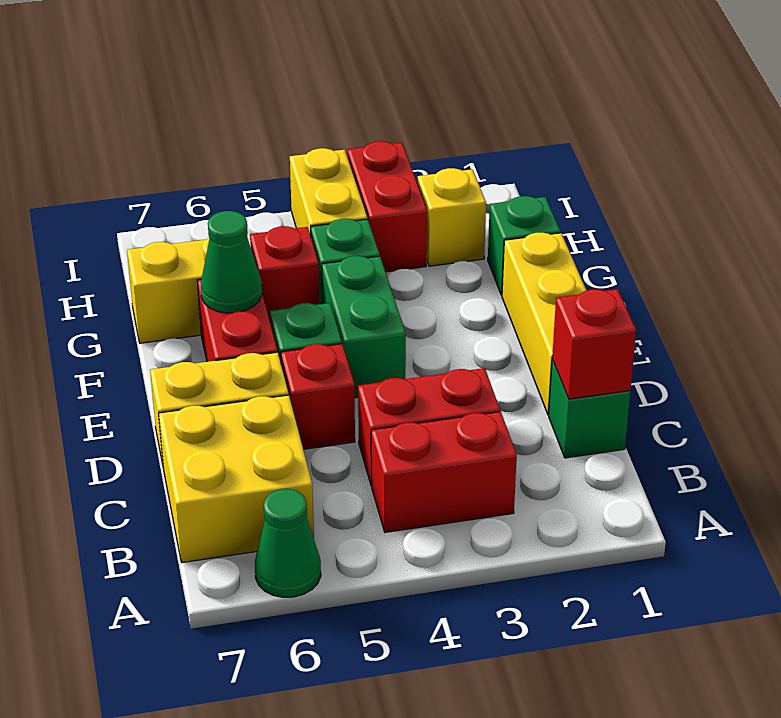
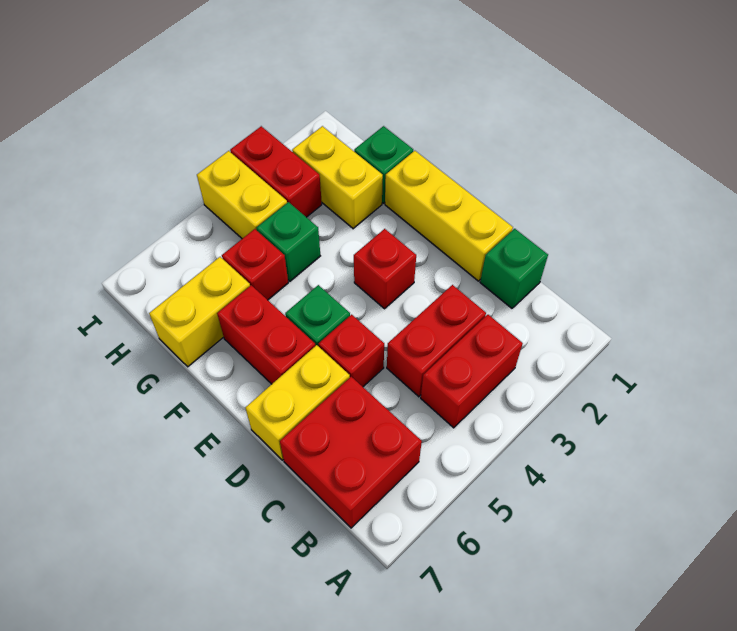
green 1x1 cone [255,489,321,597] -> none
yellow 2x2 brick [159,395,314,563] -> red 2x2 brick [280,377,422,528]
red 1x1 brick [552,289,636,399] -> red 1x1 brick moved to [354,229,416,309]
green 1x2 brick [322,256,406,398] -> none
green 1x1 cone [201,211,262,313] -> none
yellow 1x1 brick [417,168,486,266] -> yellow 1x2 brick [292,126,383,229]

